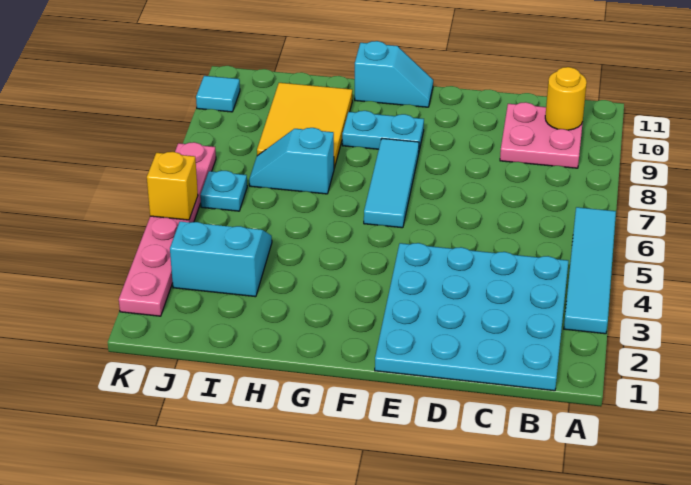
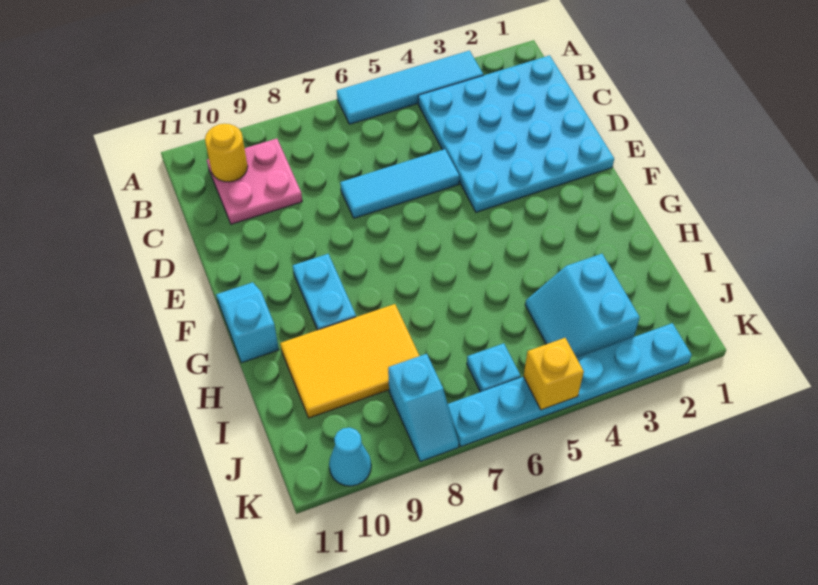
cyan 1x3 tile [364,139,419,228] -> cyan 1x3 tile moved to [340,149,459,218]
cyan 1x2 slope [249,128,334,194] -> cyan 1x2 slope moved to [388,354,459,462]
pink 1x6 plate [119,142,216,316] -> cyan 1x6 plate [448,323,692,447]
cyan 1x1 tile [196,76,240,112] -> cyan 1x1 cone [329,428,371,486]

